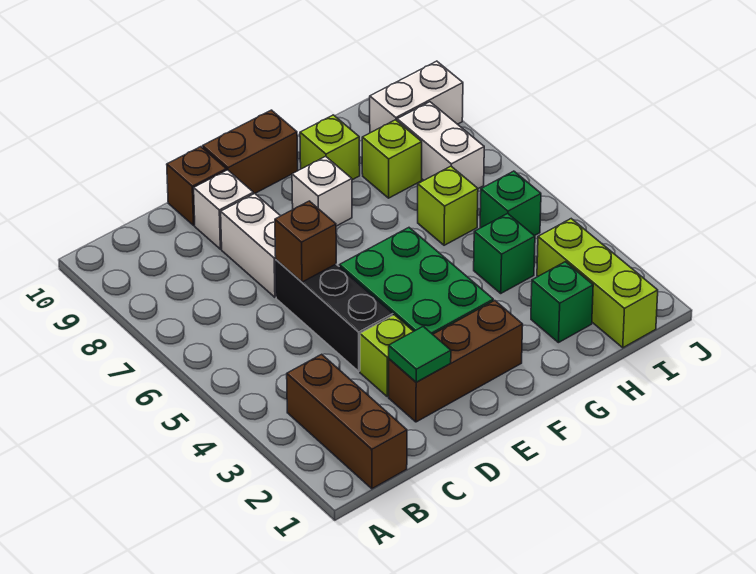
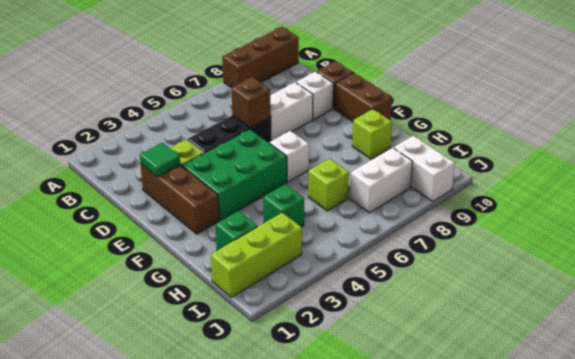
brown 1x3 brick [287,354,407,489] -> brown 1x3 brick moved to [222,27,299,88]
white 1x1 brick [292,156,352,226] -> white 1x1 brick moved to [270,131,309,182]
lime 1x1 brick [362,120,422,198] -> none
green 1x1 brick [480,171,541,236] -> none

